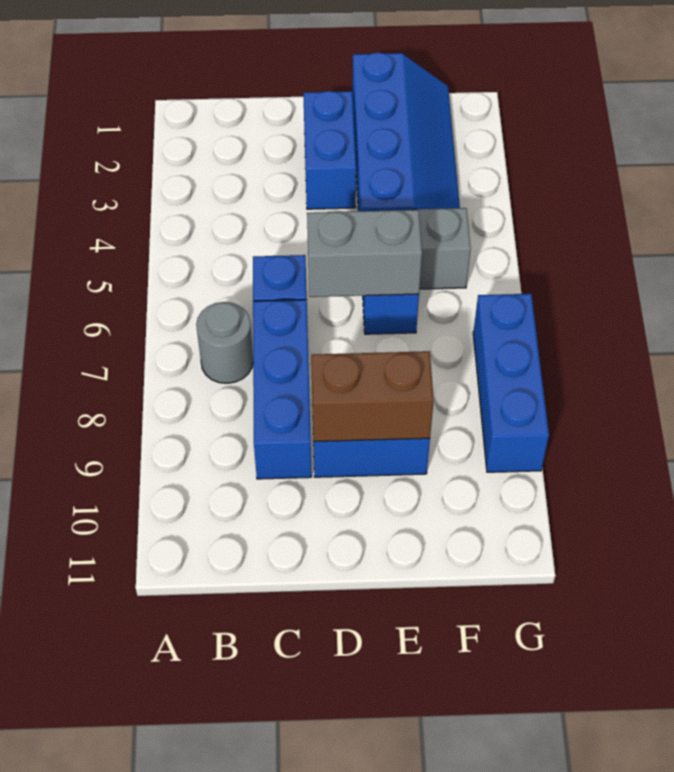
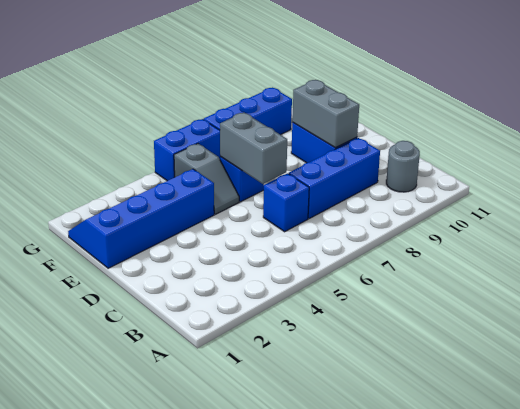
grey 1x1 round brick [196,302,253,383] -> grey 1x1 round brick moved to [386,141,420,192]
blue 1x2 brick [303,91,356,209] -> blue 1x2 brick moved to [154,119,220,181]
brown 1x2 brick [311,351,434,442] -> grey 1x2 brick [292,80,359,148]

